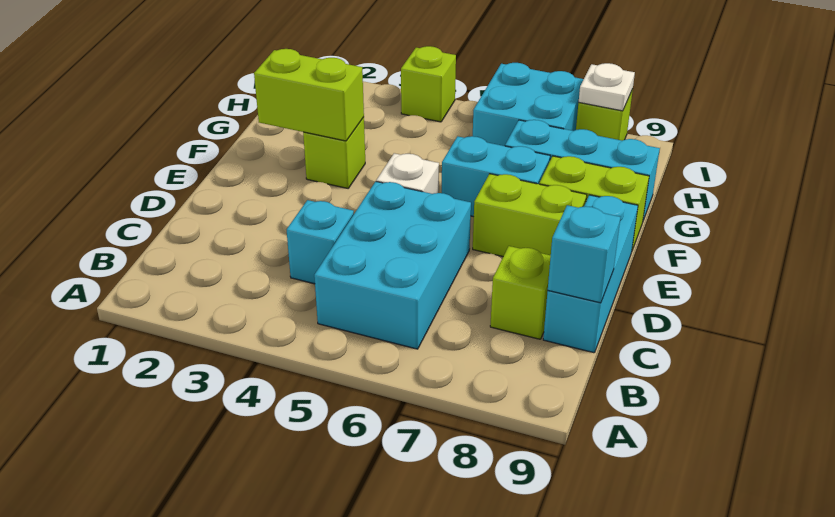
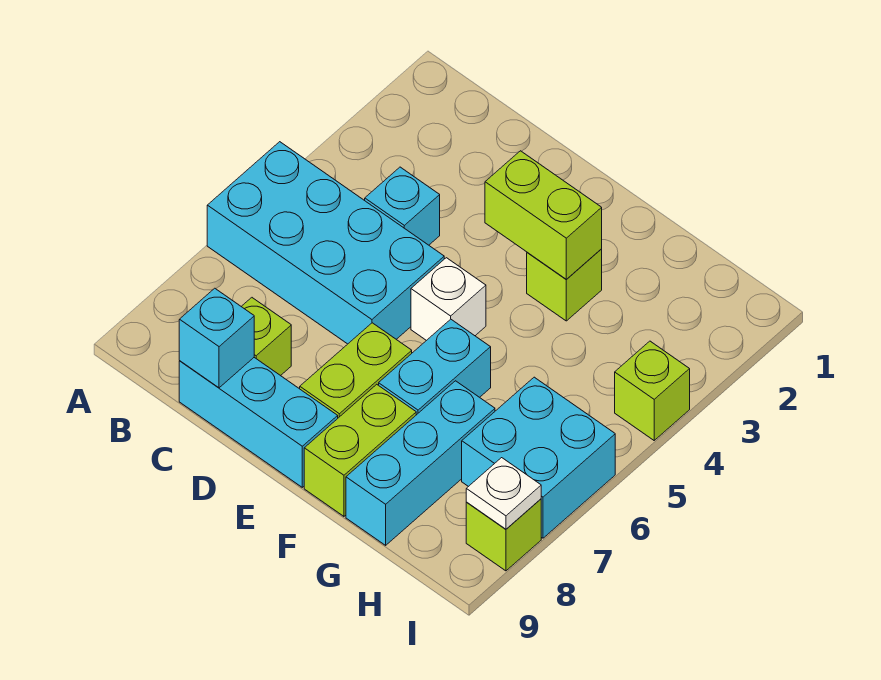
cyan 2x3 brick [314,181,471,349] -> cyan 2x4 brick [207,142,444,344]
lime 1x2 brick [254,49,364,141] -> lime 1x2 brick turned to [485,151,602,279]

